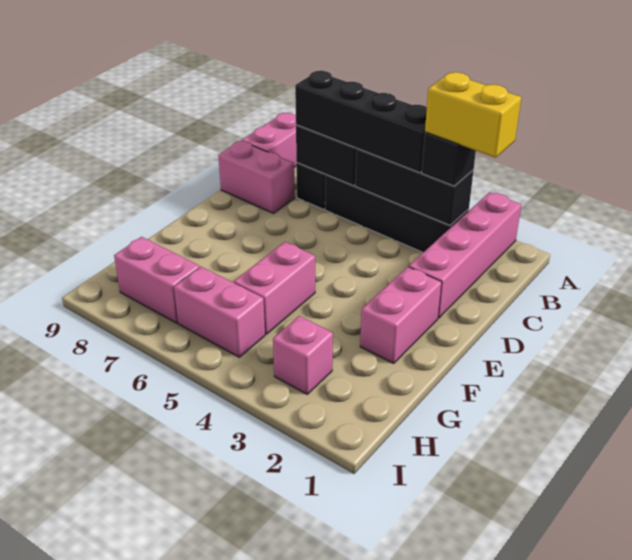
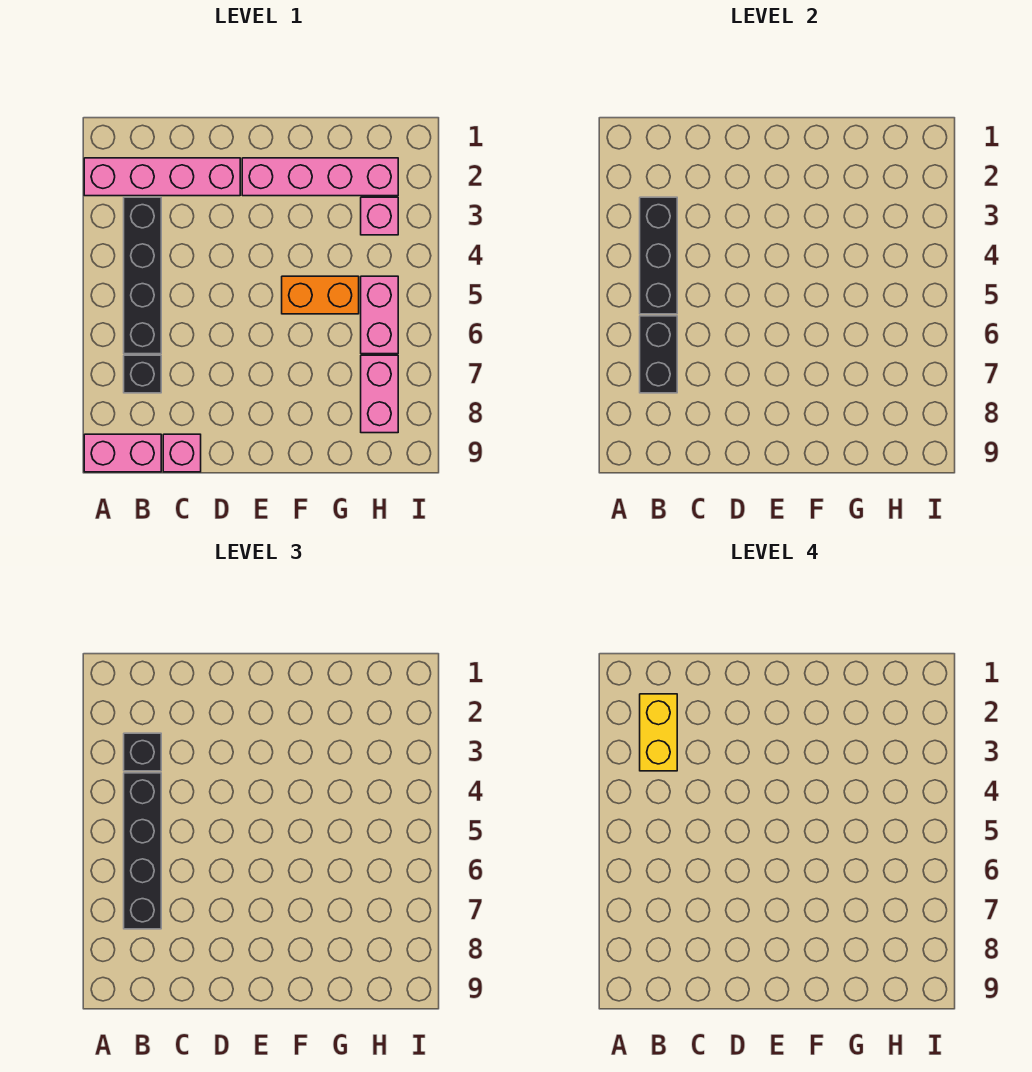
pink 1x2 brick [218,141,295,213] -> pink 1x1 brick [163,434,201,472]
pink 1x2 brick [360,267,442,363] -> pink 1x4 brick [242,158,398,196]
pink 1x2 brick [234,242,315,334] -> orange 1x2 brick [282,276,359,314]

